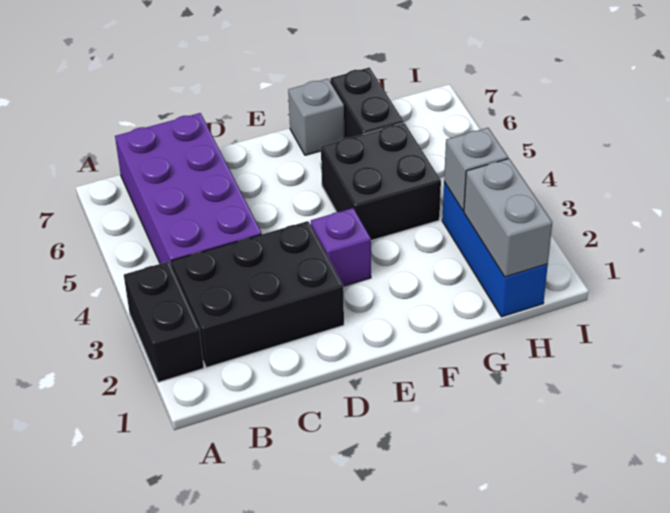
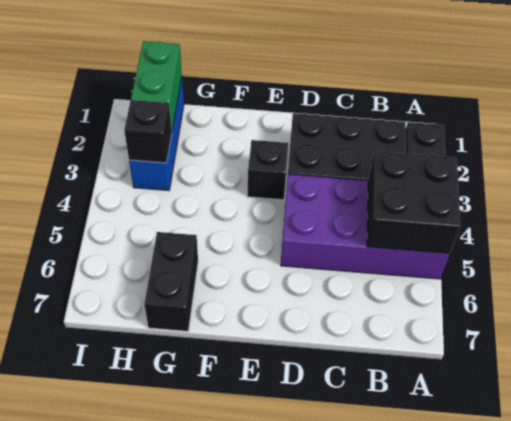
purple 2x4 brick [115,113,262,267] -> purple 2x4 brick turned to [281,174,450,279]
purple 1x1 brick [311,208,371,286] -> black 1x1 brick [247,140,288,200]
black 2x2 brick [321,123,441,241] -> black 2x2 brick moved to [367,151,460,254]
grey 1x1 brick [288,79,344,155] -> none
grey 1x2 brick [464,159,552,277] -> green 1x2 brick [131,41,182,130]
grey 1x1 brick [444,128,508,211] -> black 1x1 brick [124,100,172,163]

